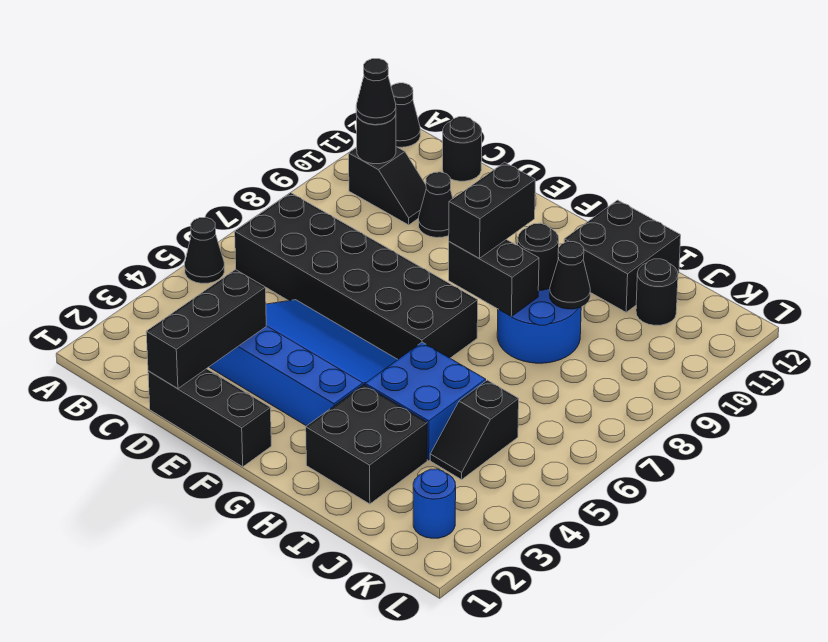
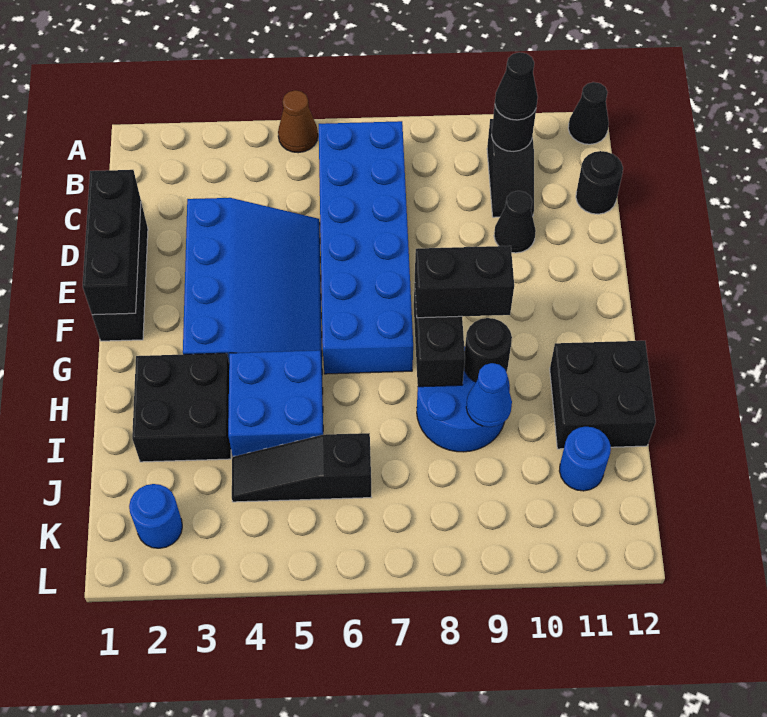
black 1x1 cone [185,217,224,283] -> brown 1x1 cone [278,90,318,153]
black 2x6 brick [235,193,478,359] -> blue 2x6 brick [319,121,413,374]
black 1x3 brick [146,269,266,388] -> black 1x3 brick turned to [83,170,141,315]
black 1x1 cone [550,242,590,309] -> blue 1x1 cone [466,363,512,427]
black 1x2 slope [430,380,519,480] -> black 1x3 slope [232,433,371,502]
black 1x1 round brick [636,259,678,325] -> blue 1x1 round brick [559,427,611,491]

